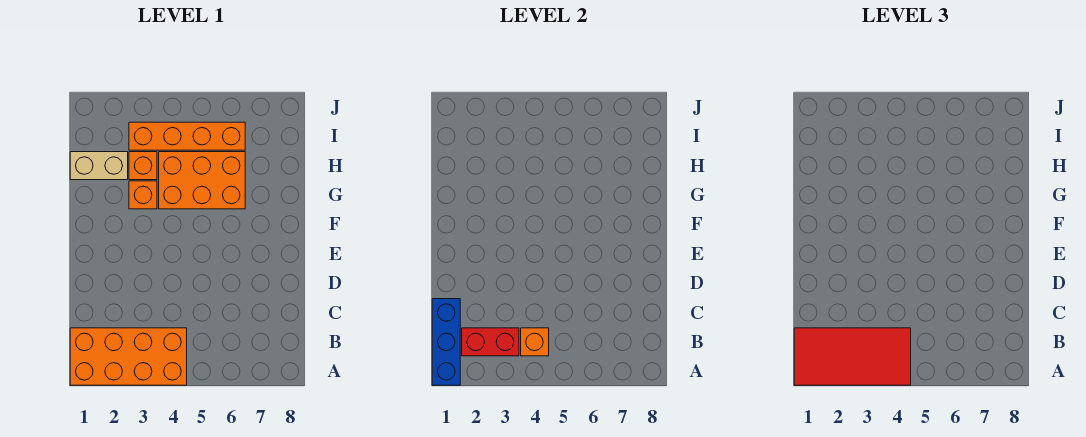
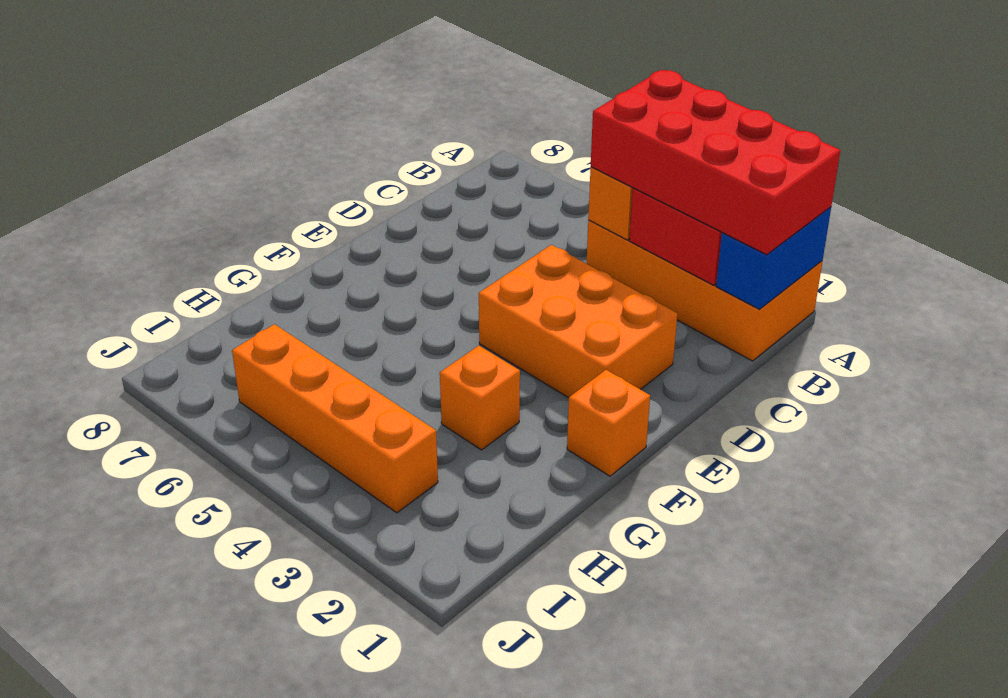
blue 1x3 brick [432,299,460,385] -> blue 1x2 brick [716,207,831,309]
red 2x4 tile [794,328,911,385] -> red 2x4 brick [591,70,841,255]
orange 2x3 brick [159,152,245,209] -> orange 2x3 brick moved to [479,245,677,398]
tan 1x2 brick [70,152,128,180] -> none
orange 1x1 brick [129,152,157,180] -> orange 1x1 brick moved to [567,370,650,476]

